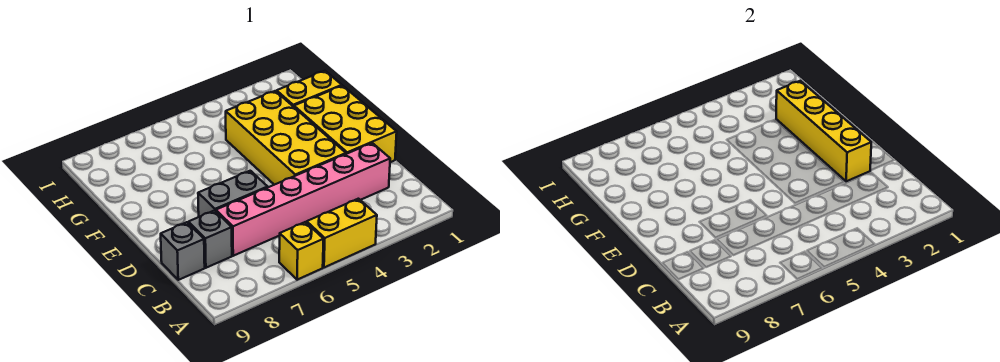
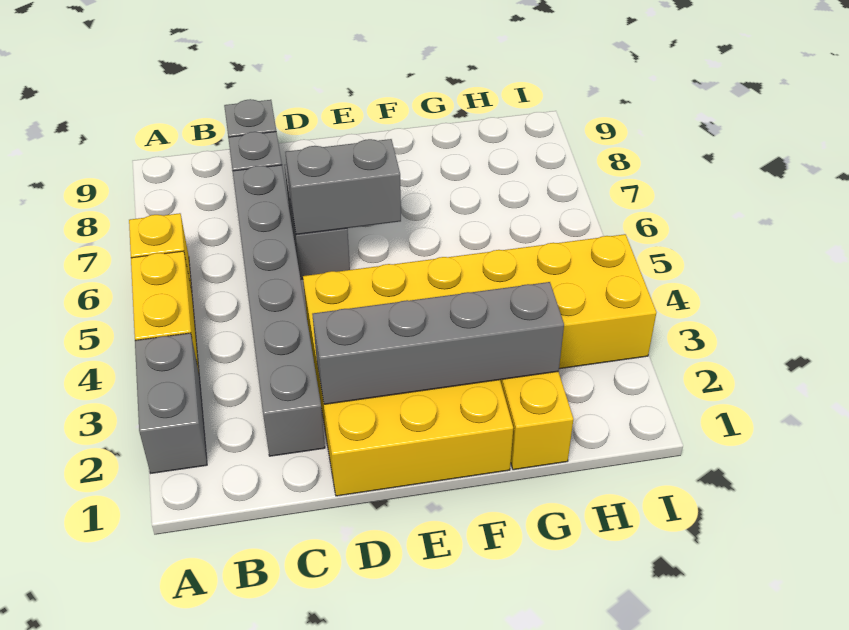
none -> grey 1x2 brick [135,333,207,473]
pink 1x6 brick [216,143,390,256] -> grey 1x6 brick [233,165,325,456]
yellow 1x4 brick [776,81,871,181] -> grey 1x4 brick [312,282,564,404]
yellow 2x4 brick [226,91,346,185] -> yellow 2x6 brick [303,234,656,395]
none -> grey 1x2 brick [285,139,401,235]

